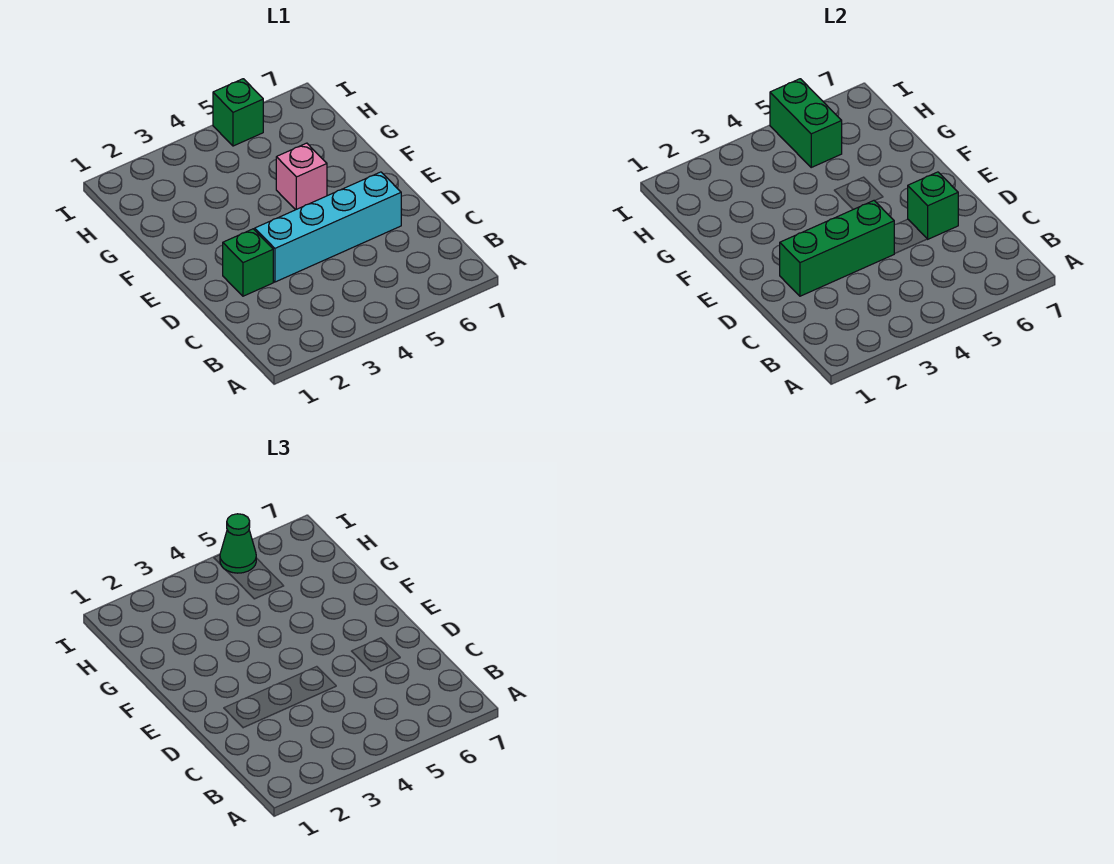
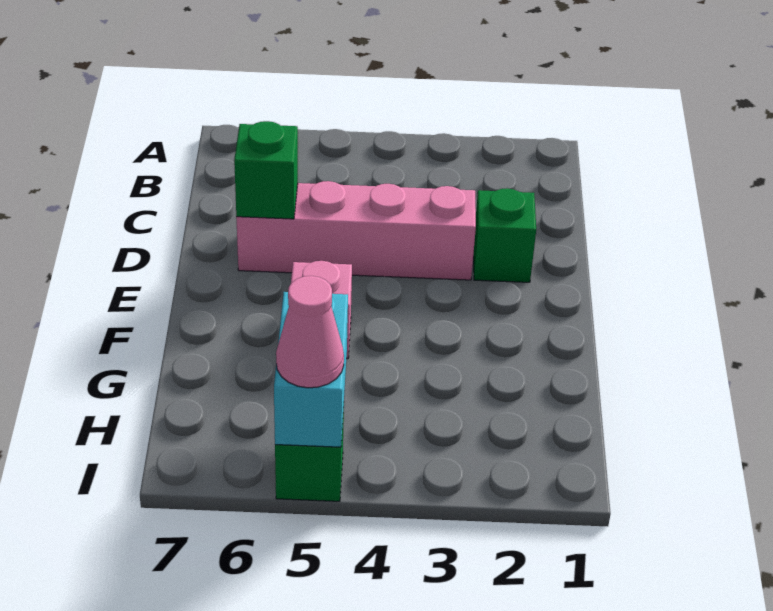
green 1x3 brick [780,201,894,296] -> none
cyan 1x4 brick [255,172,401,282] -> pink 1x4 brick [236,181,476,280]
green 1x2 brick [770,79,842,167] -> cyan 1x2 brick [274,292,348,447]
green 1x1 cone [220,514,256,573] -> pink 1x1 cone [276,276,344,388]

